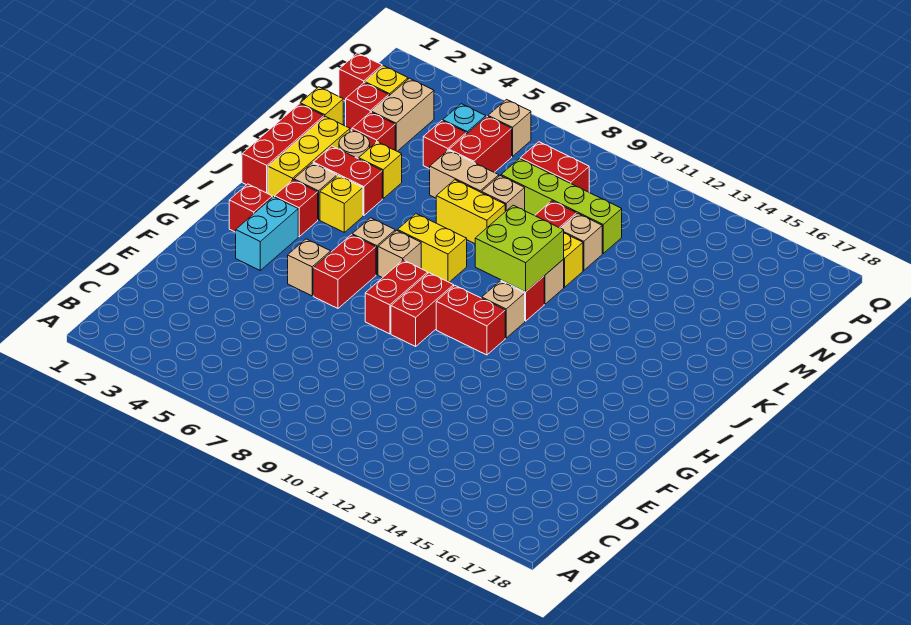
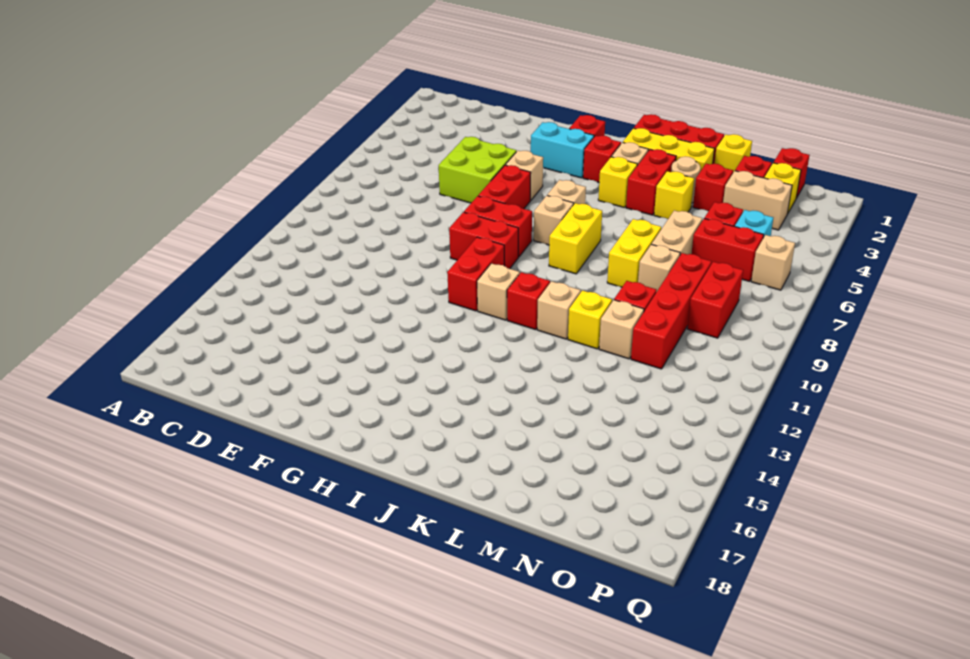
red 1x2 brick [313,235,376,308] -> red 1x2 brick turned to [478,165,531,209]
lime 2x2 brick [475,205,564,292] -> lime 2x2 brick moved to [439,137,516,203]
lime 1x4 brick [501,159,622,253] -> red 1x4 brick [631,253,711,369]

